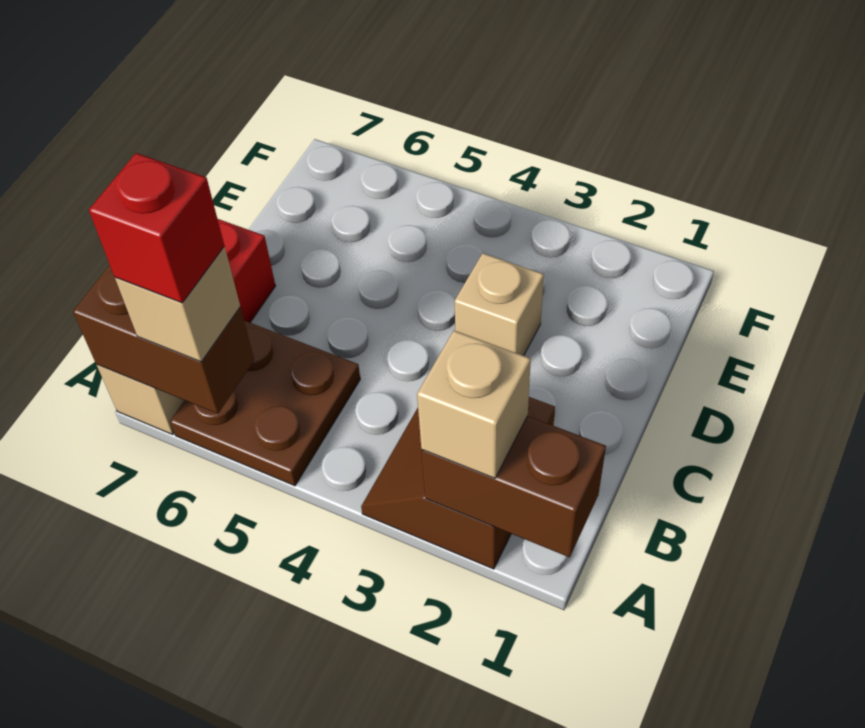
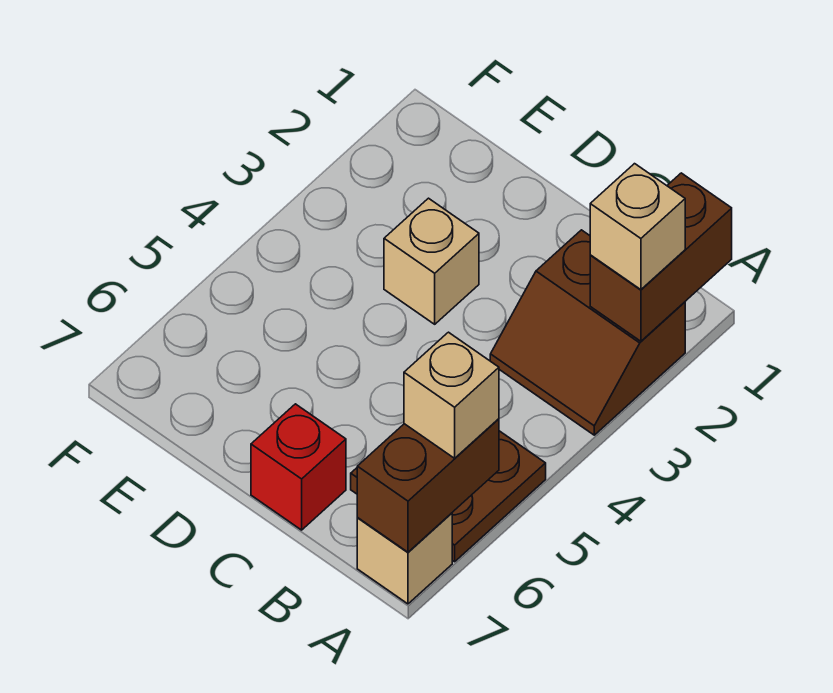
red 1x1 brick [89,153,224,303] -> none

